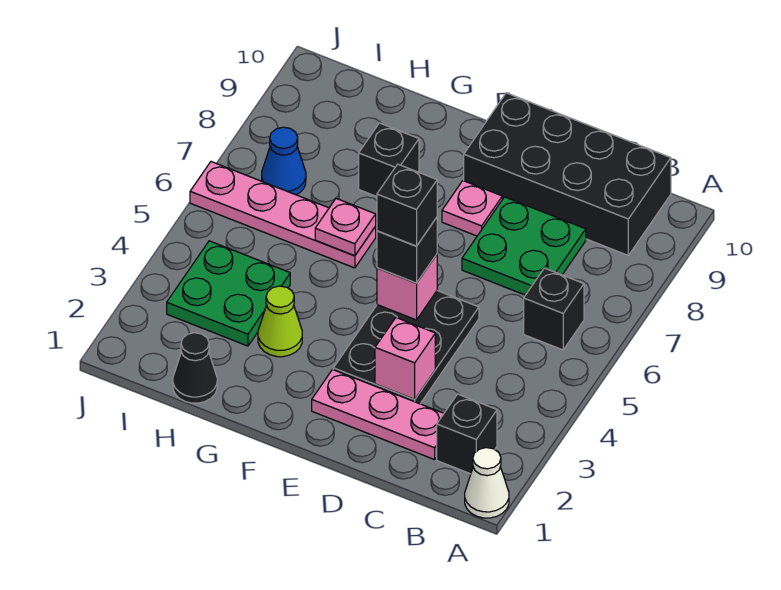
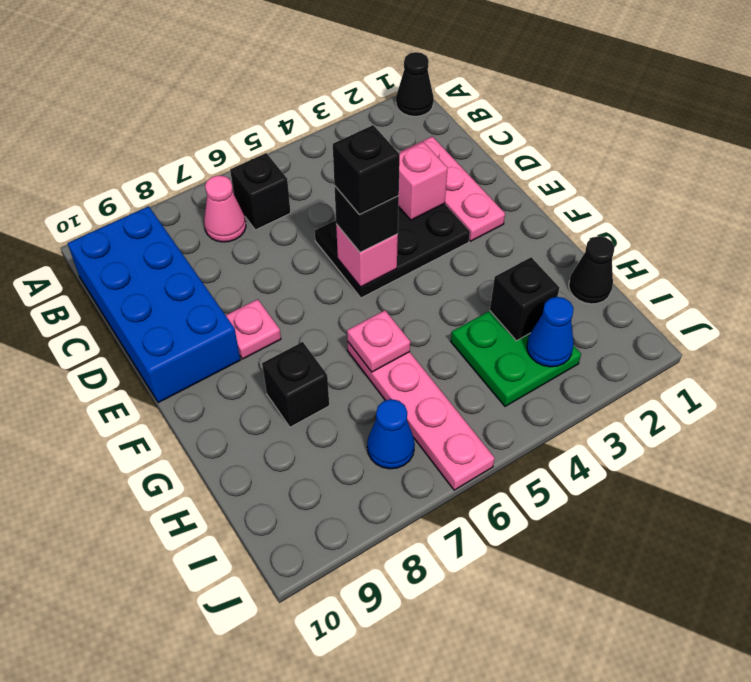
white 1x1 cone [465,448,509,518] -> black 1x1 cone [396,52,434,116]
black 1x1 brick [437,394,497,474] -> black 1x1 brick moved to [490,257,559,341]
none -> pink 1x1 cone [204,175,246,242]
black 2x4 brick [464,93,671,255] -> blue 2x4 brick [67,206,240,403]
green 2x2 plate [462,197,586,295] -> none
lime 1x1 cone [258,286,302,357] -> none
none -> blue 1x1 cone [527,297,574,367]

